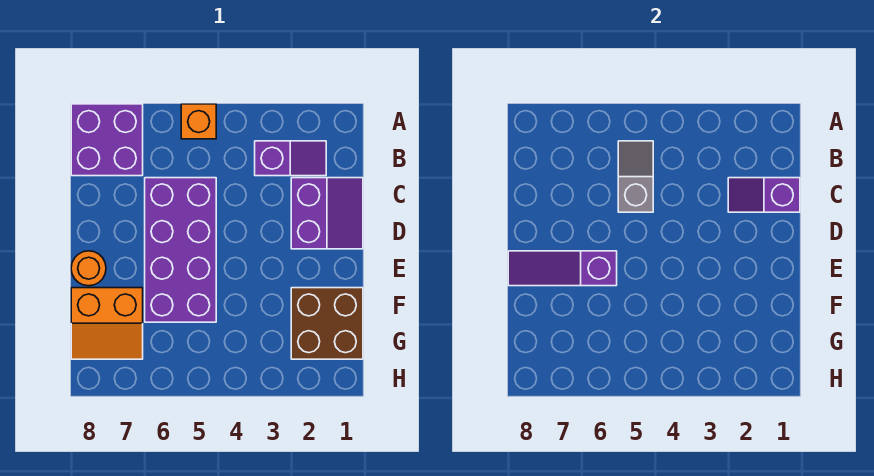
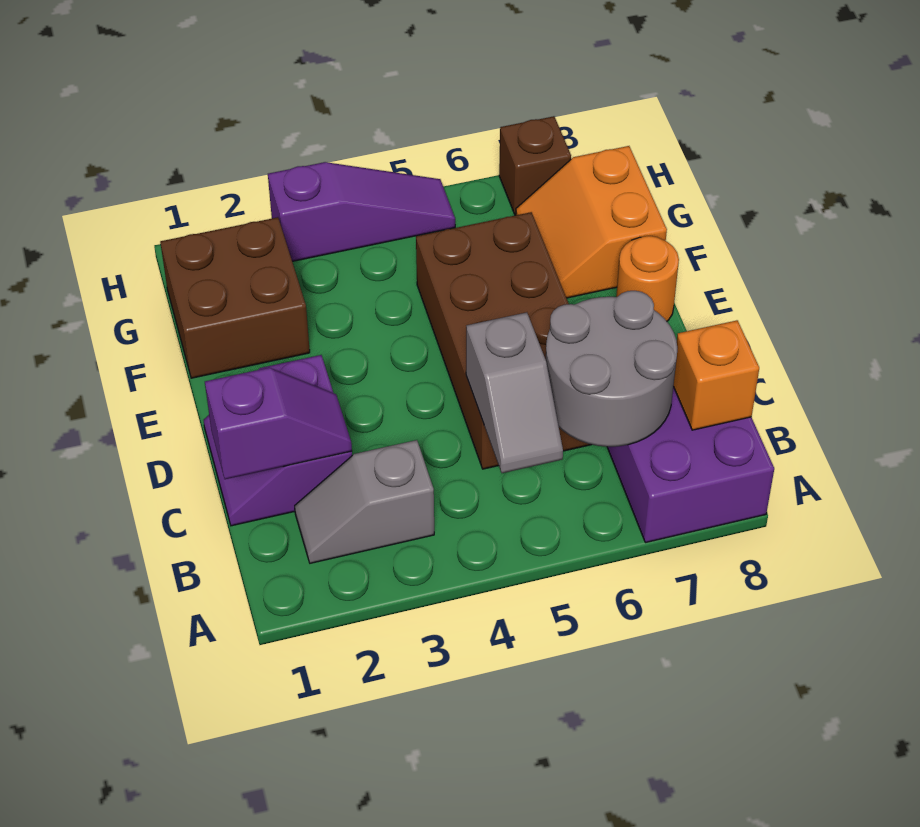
orange 1x1 brick [181,104,216,139] -> orange 1x1 brick moved to [673,320,759,430]
purple 1x2 slope [255,141,326,176] -> grey 1x2 slope [295,440,434,563]
none -> grey 2x2 round brick [546,291,677,447]
purple 2x4 brick [145,178,216,322] -> brown 2x4 brick [416,212,591,469]
purple 1x3 slope [508,251,617,286] -> purple 1x3 slope moved to [268,162,455,261]
orange 2x2 slope [71,288,143,359] -> orange 2x2 slope turned to [516,146,667,298]
none -> brown 1x1 brick [499,116,571,215]

